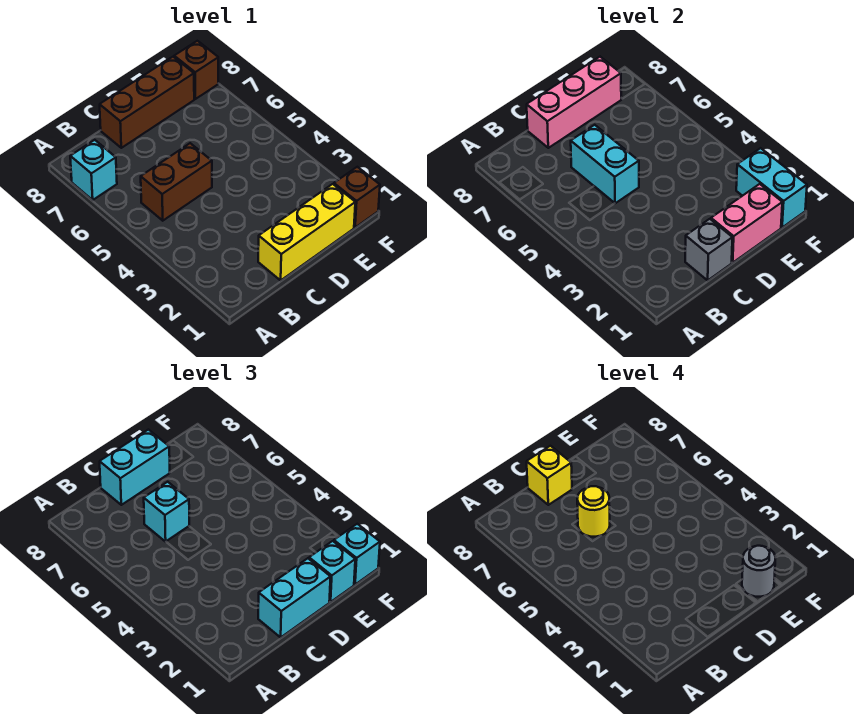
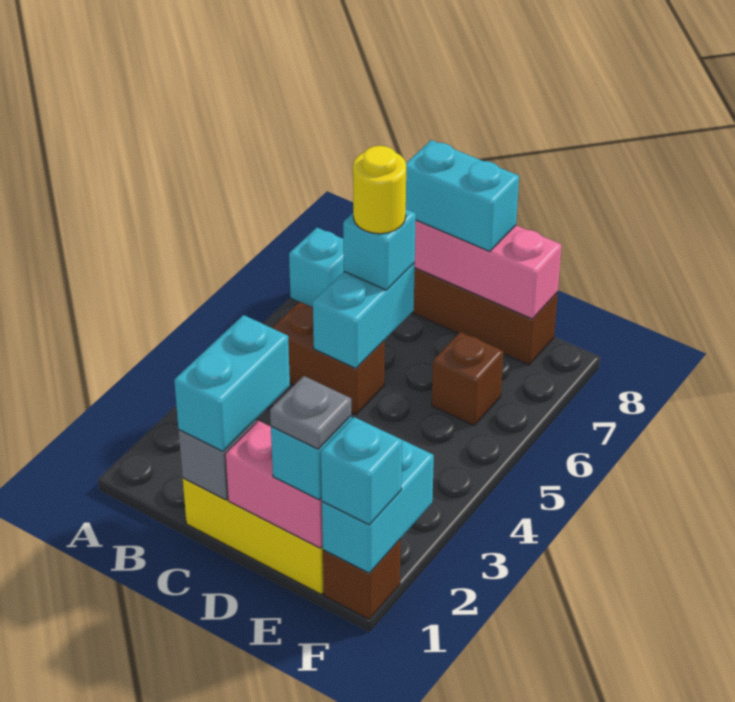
cyan 1x2 brick [258,558,331,637] -> cyan 1x2 brick turned to [174,315,290,452]
yellow 1x1 brick [527,446,572,505] -> none
grey 1x1 round brick [742,546,775,597] -> grey 1x1 plate [270,376,352,449]
brown 1x1 brick [174,41,218,99] -> brown 1x1 brick moved to [432,332,503,425]

